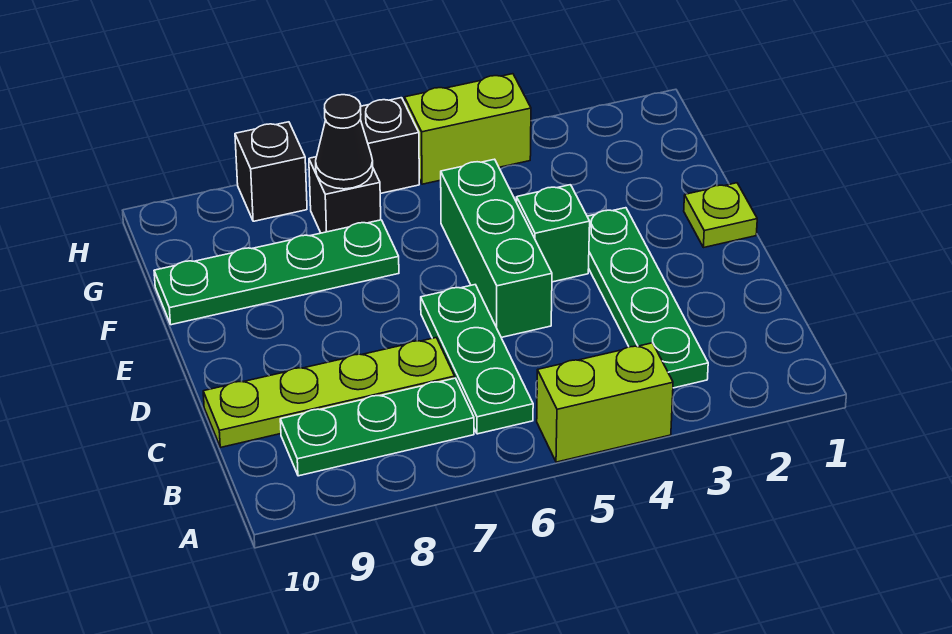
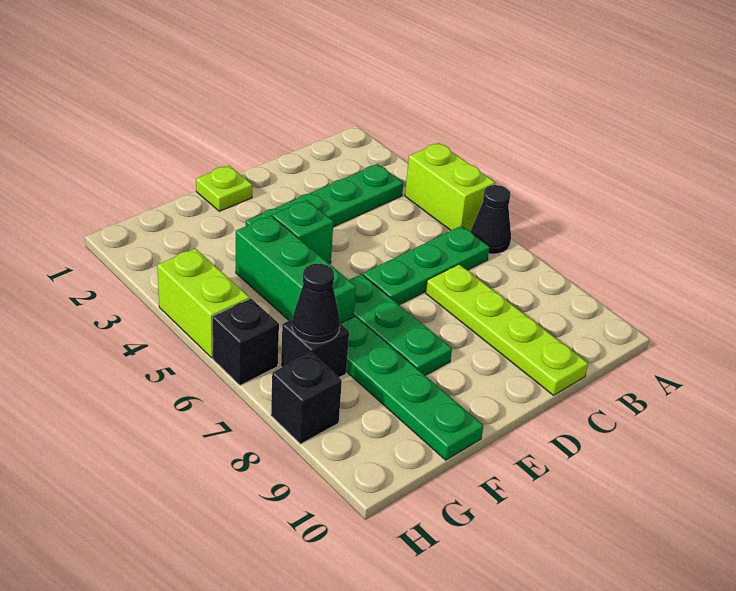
none -> black 1x1 cone [471,185,511,254]
green 1x3 plate [280,378,474,476] -> green 1x3 plate moved to [349,274,452,375]
green 1x3 brick [441,159,552,337] -> green 1x3 brick turned to [236,216,356,324]

